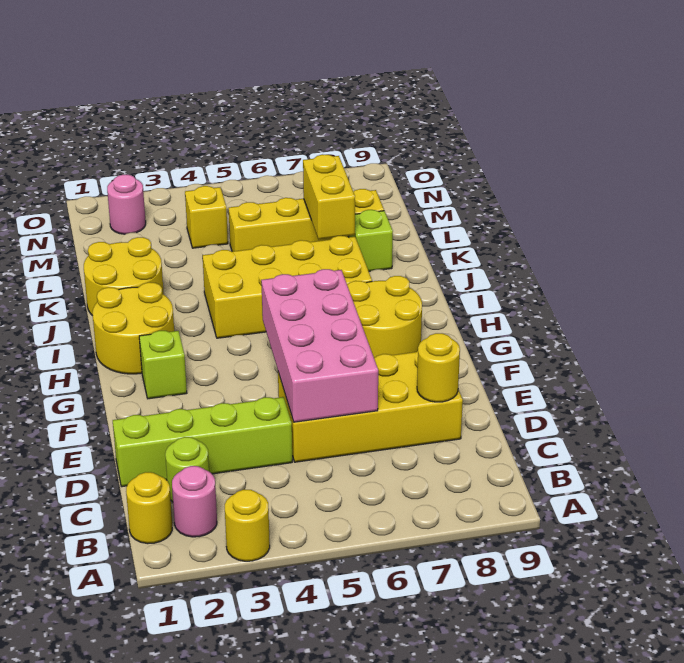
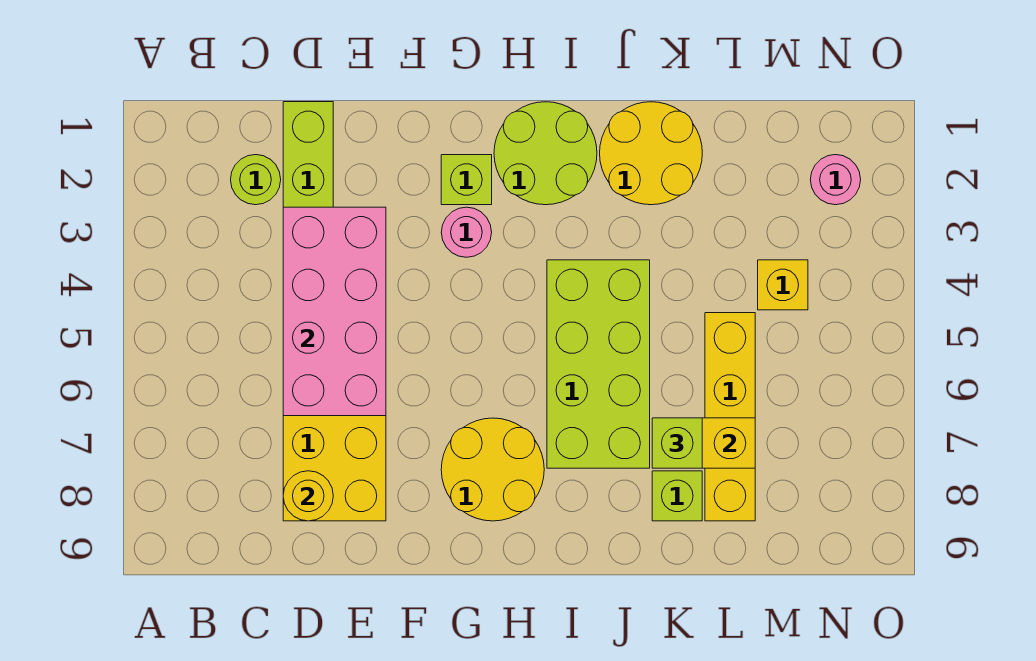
yellow 1x1 round brick [225,490,270,561] -> none
yellow 1x1 round brick [126,472,172,544] -> none
pink 1x1 round brick [172,466,217,537] -> pink 1x1 round brick moved to [441,207,492,257]
pink 2x4 brick [261,269,378,422] -> pink 2x4 brick turned to [283,207,386,416]
yellow 2x2 round brick [92,282,174,374] -> lime 2x2 round brick [494,102,597,205]
yellow 2x4 brick [203,236,372,338] -> lime 2x4 brick [547,260,650,468]
none -> lime 1x1 brick [652,418,702,468]

